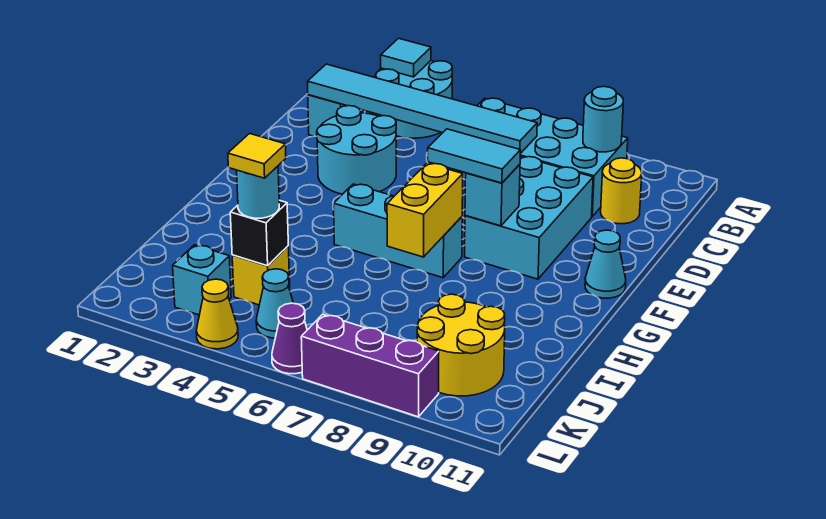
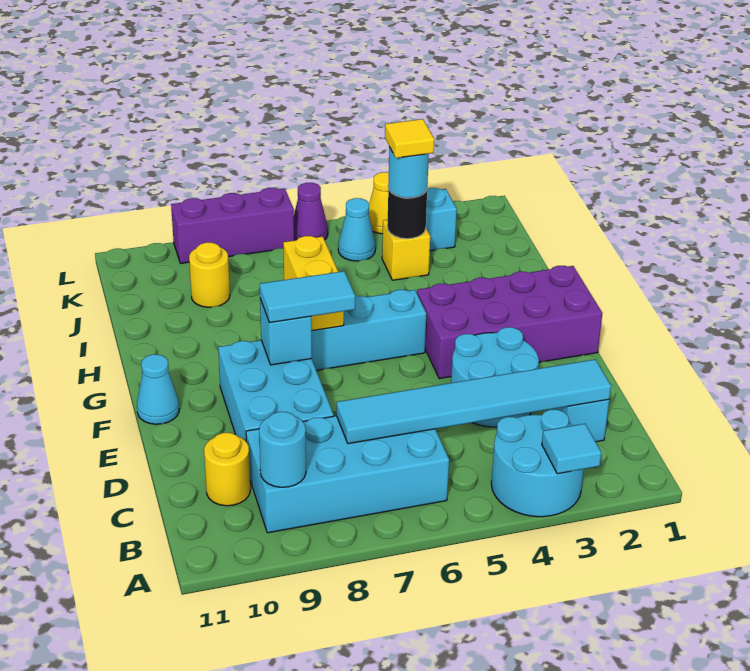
none -> purple 2x4 brick [417,266,602,379]
black 1x1 brick [230,200,288,266] -> black 1x1 round brick [387,188,427,239]
yellow 2x2 round brick [417,294,505,396] -> yellow 1x1 round brick [189,242,230,307]

